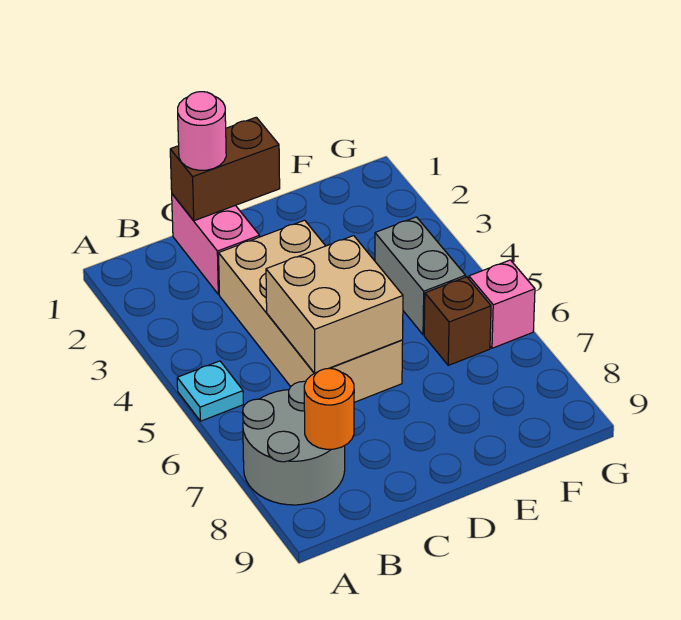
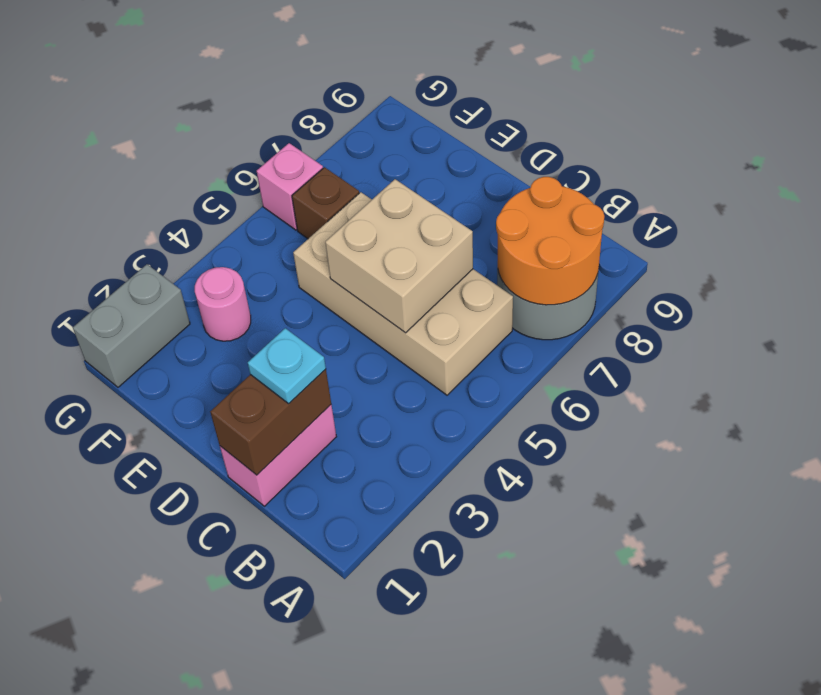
cyan 1x1 plate [177,361,243,421] -> cyan 1x1 plate moved to [248,328,326,404]
orange 1x1 round brick [304,368,354,449] -> orange 2x2 round brick [496,177,604,305]
brown 1x2 brick [170,117,280,221] -> brown 1x2 brick turned to [210,369,331,475]
pink 1x1 round brick [178,92,226,170] -> pink 1x1 round brick moved to [195,267,251,341]
tan 2x4 brick [219,220,403,402] -> tan 2x4 brick turned to [293,192,513,395]
grey 1x2 brick [375,217,466,335] -> grey 1x2 brick moved to [73,264,190,387]

